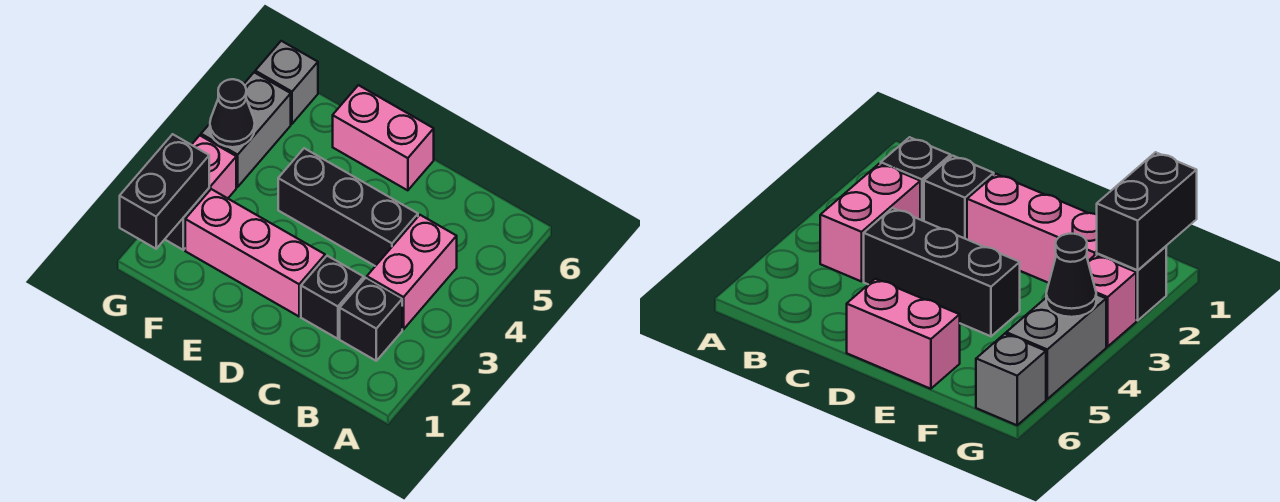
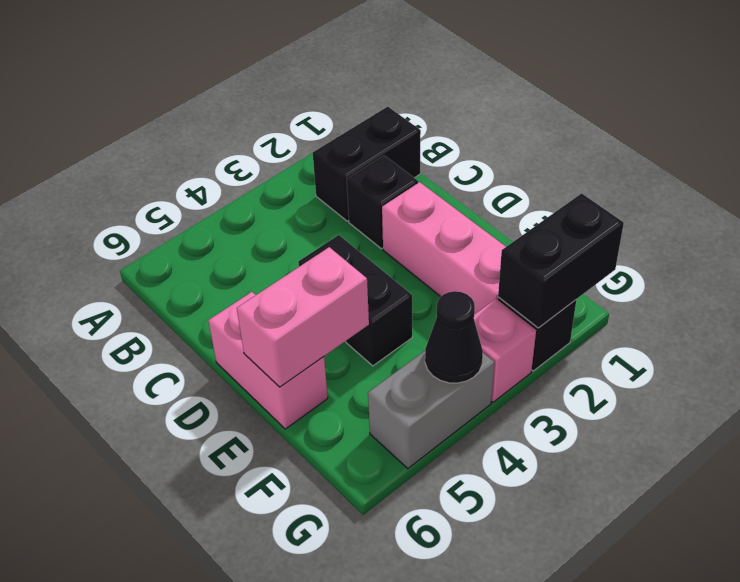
black 1x1 brick [340,278,402,361] -> black 1x2 brick [313,107,421,221]
pink 1x2 brick [367,215,457,329] -> pink 1x2 brick moved to [237,247,369,387]
black 1x3 brick [278,148,418,266] -> black 1x2 brick [298,235,412,366]
grey 1x1 brick [255,41,318,124] -> none

